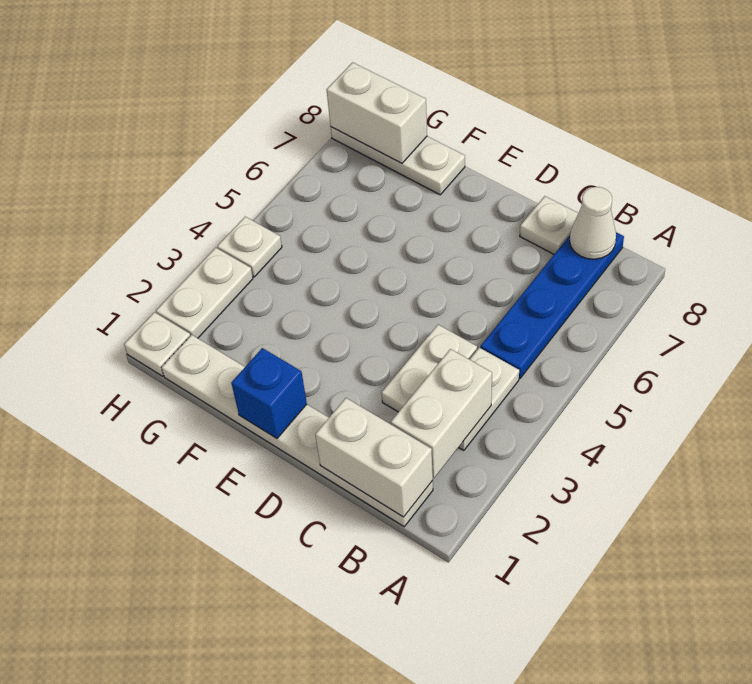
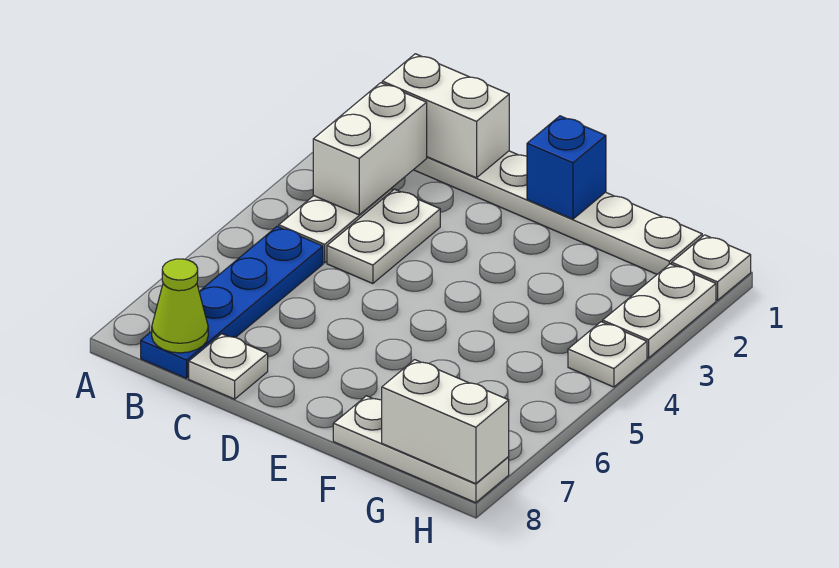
white 1x1 cone [570,187,616,259] -> lime 1x1 cone [152,259,208,353]

